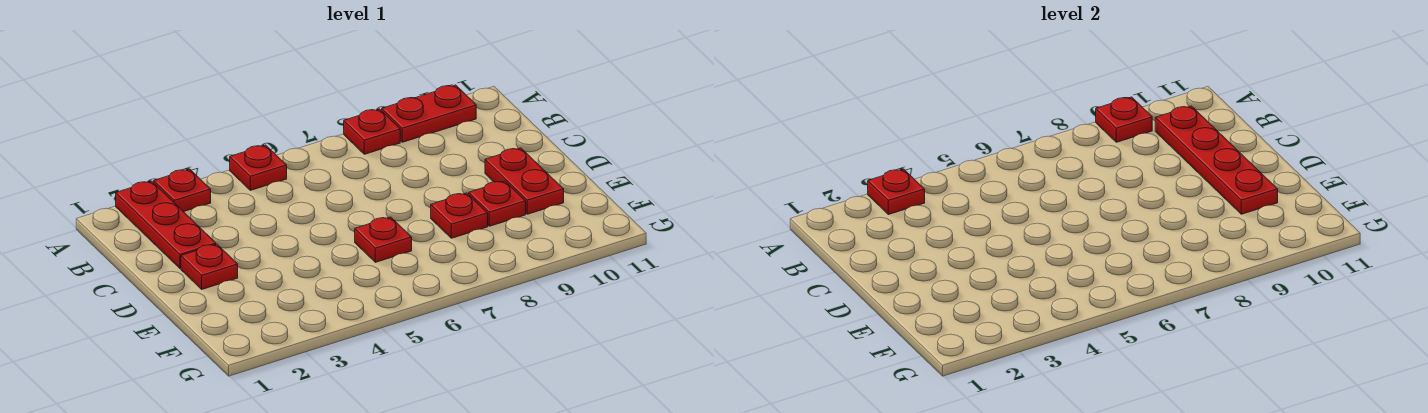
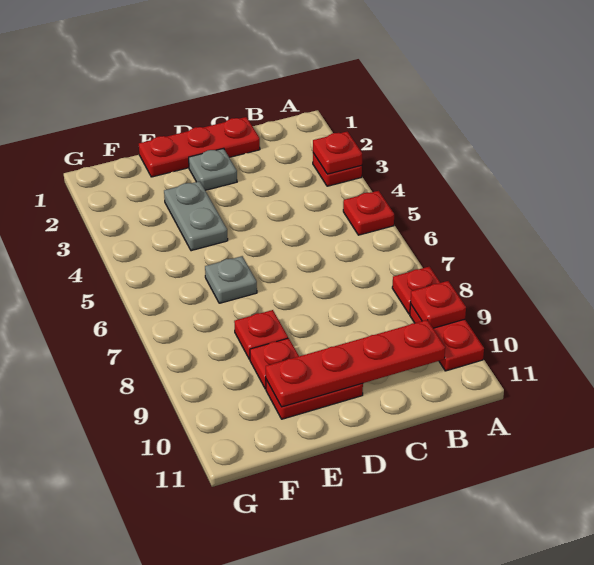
red 1x3 plate [116,181,216,268] -> red 1x3 plate moved to [139,117,260,177]
red 1x1 plate [181,244,238,289] -> grey 1x1 plate [189,148,237,190]
none -> grey 1x2 plate [164,181,228,251]
red 1x1 plate [355,217,412,262] -> grey 1x1 plate [205,256,257,303]

